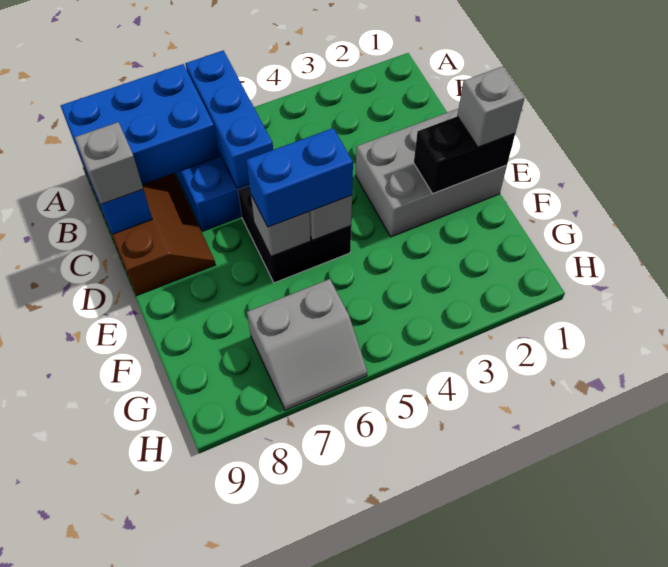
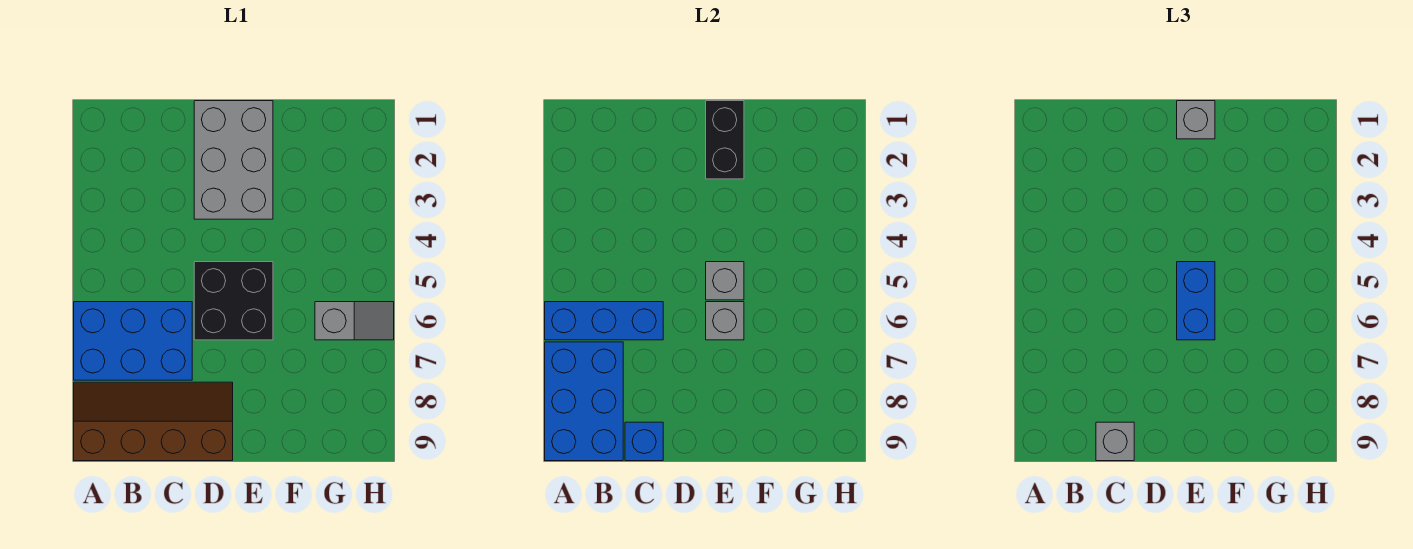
grey 2x2 slope [247,279,367,410] -> grey 1x2 slope [315,302,394,340]

